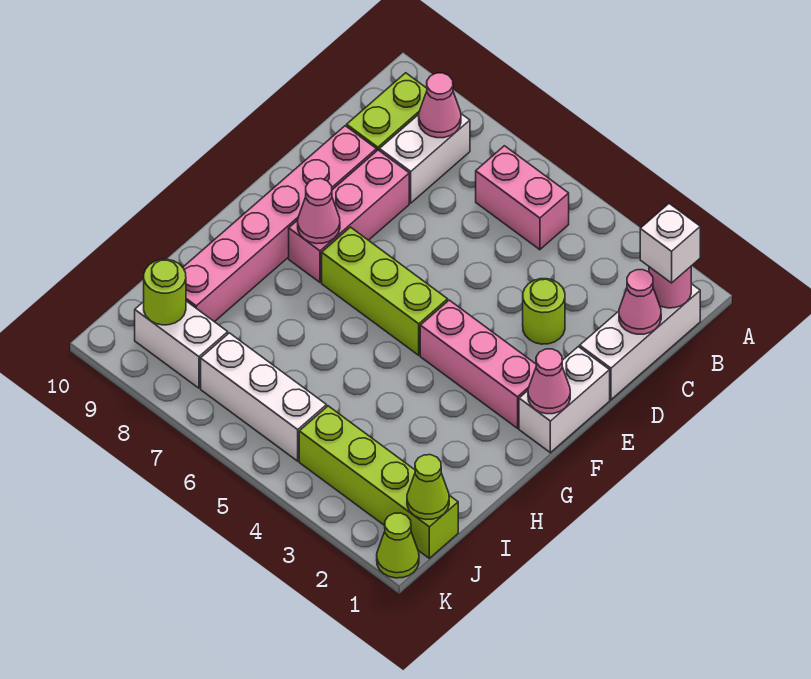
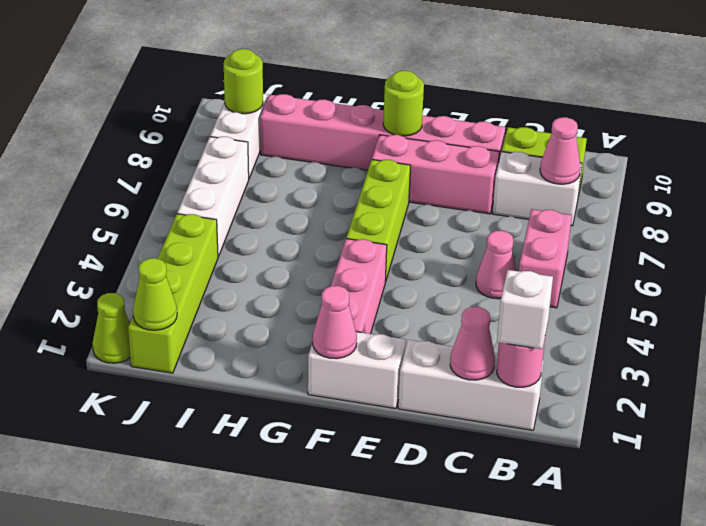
lime 1x1 round brick [523,279,565,344] -> lime 1x1 round brick moved to [383,71,424,136]
pink 1x1 cone [298,179,340,244] -> pink 1x1 cone moved to [476,231,516,299]

